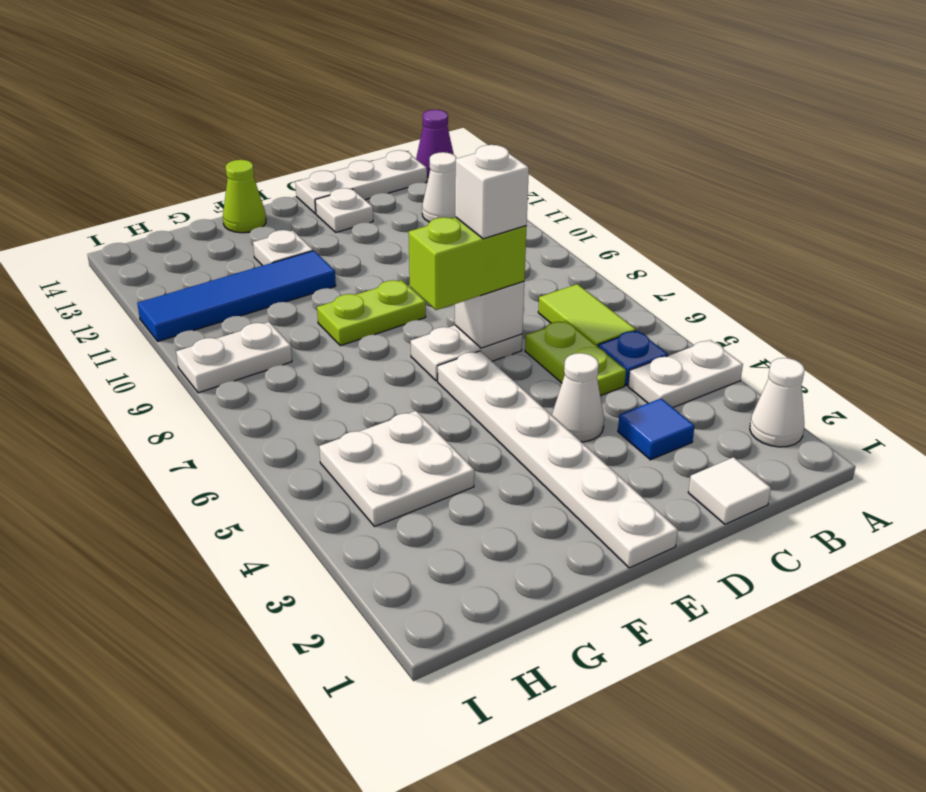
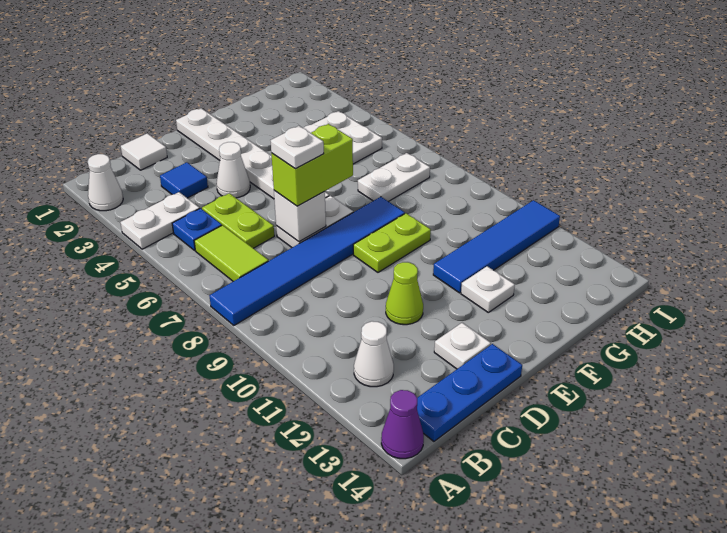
none -> blue 1x6 tile [209,197,405,325]
white 1x3 plate [295,150,427,214] -> blue 1x3 plate [417,344,522,441]
white 1x1 brick [455,145,529,239] -> white 1x1 plate [271,126,324,169]
lime 1x1 cone [223,160,266,233] -> lime 1x1 cone moved to [386,262,423,325]
white 1x2 plate [176,322,292,393] -> white 1x2 plate moved to [358,153,430,202]

